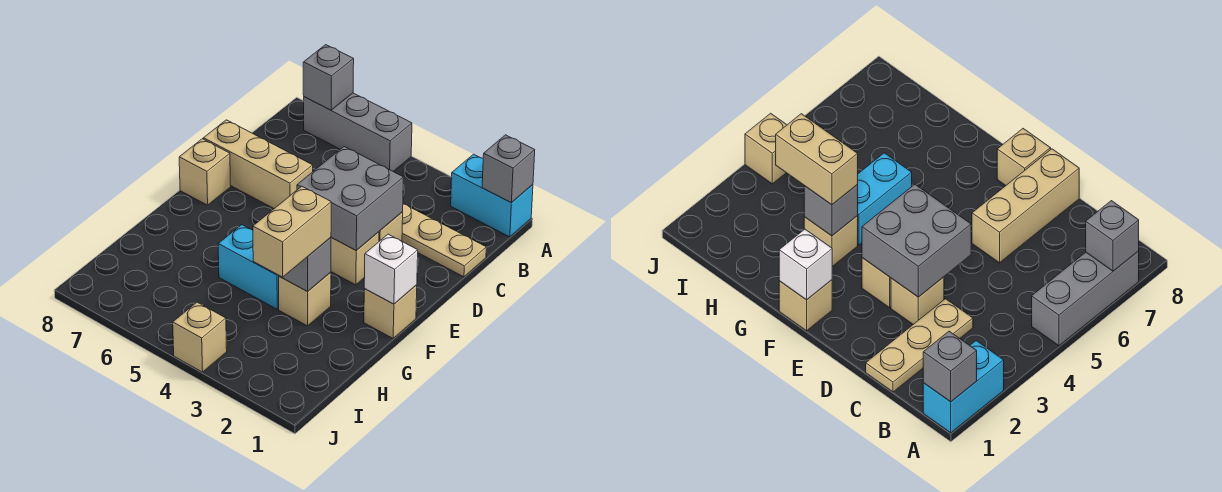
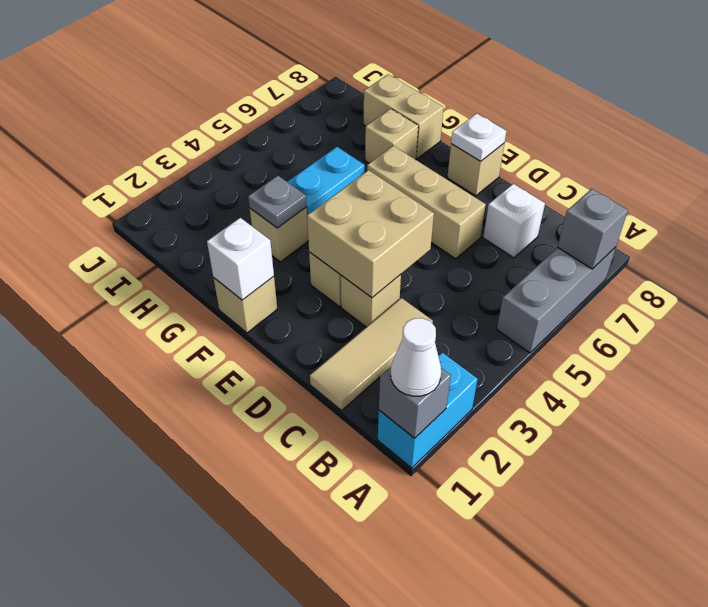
none -> white 1x1 cone [391,318,441,396]
tan 1x3 plate [402,204,486,277] -> tan 1x3 tile [310,298,433,410]
none -> white 1x1 brick [483,184,545,258]
grey 2x2 brick [297,146,403,250] -> tan 2x2 brick [307,170,434,298]
tan 1x3 brick [203,120,313,208] -> tan 1x3 brick turned to [367,146,486,259]
none -> white 1x1 plate [451,113,506,161]
grey 1x1 brick [279,237,331,292] -> grey 1x1 plate [248,176,307,228]
tan 1x2 brick [253,186,331,277] -> tan 1x2 brick moved to [364,74,444,159]
tan 1x1 brick [173,302,227,372] -> tan 1x1 brick moved to [365,109,418,163]

